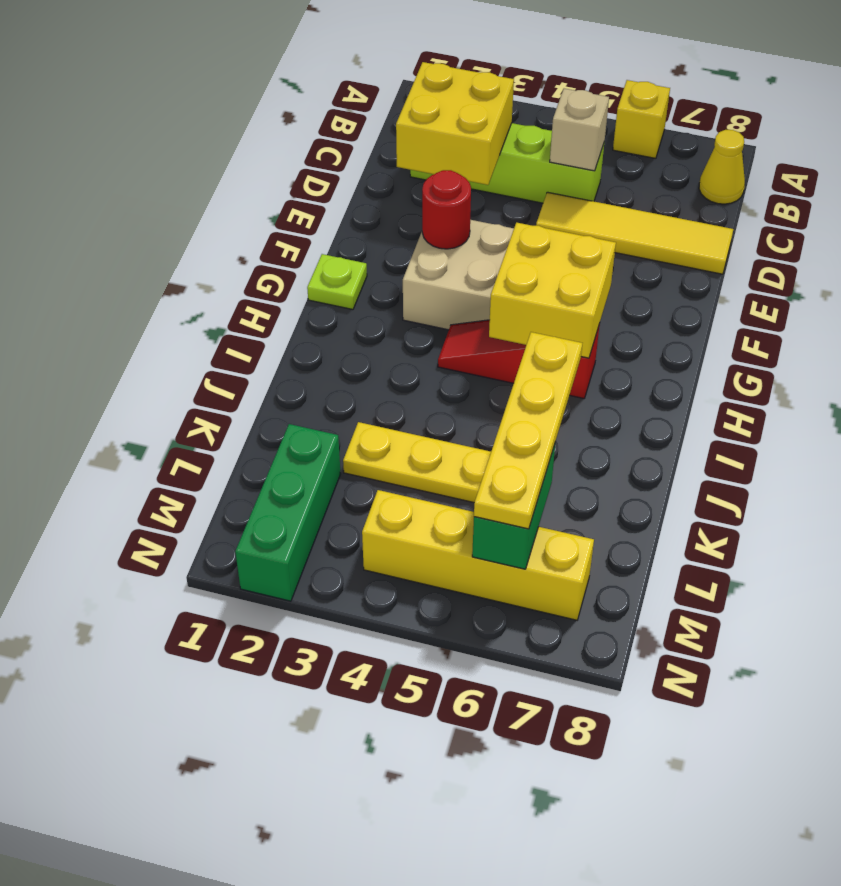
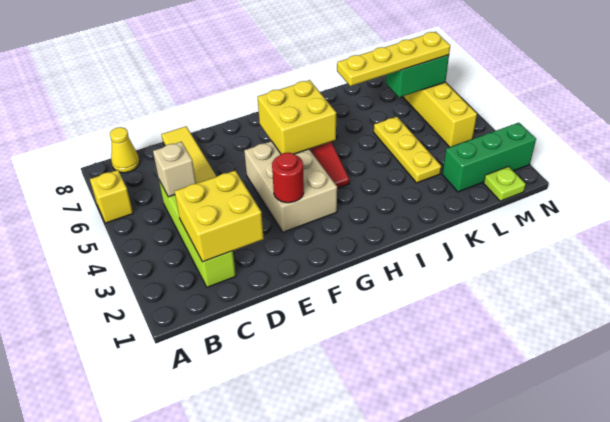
lime 1x1 plate [307,254,367,309] -> lime 1x1 plate moved to [484,167,526,201]

